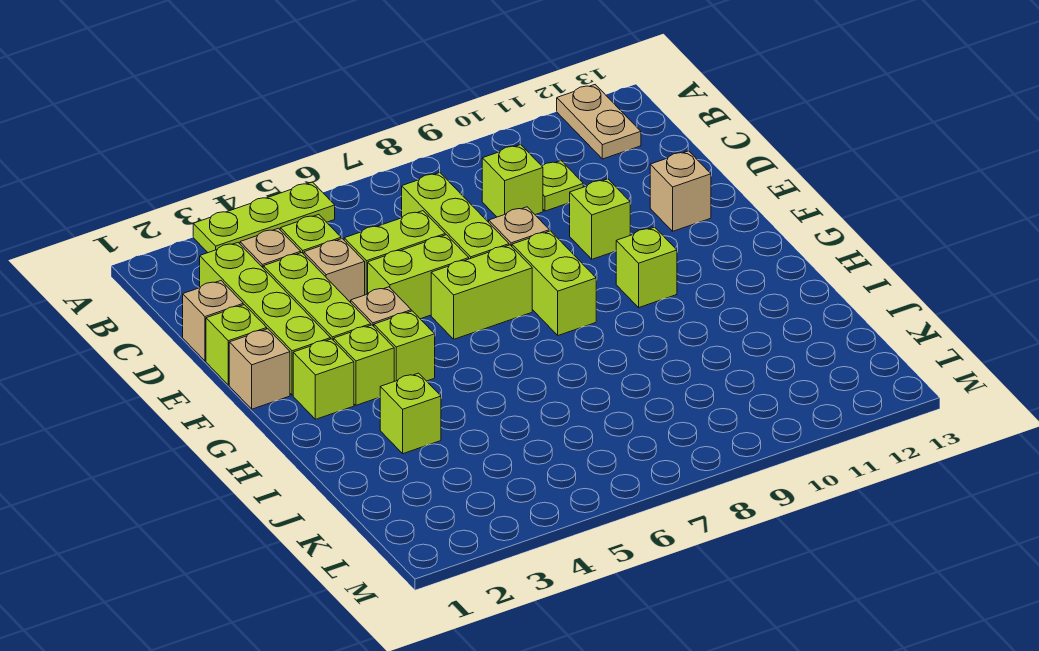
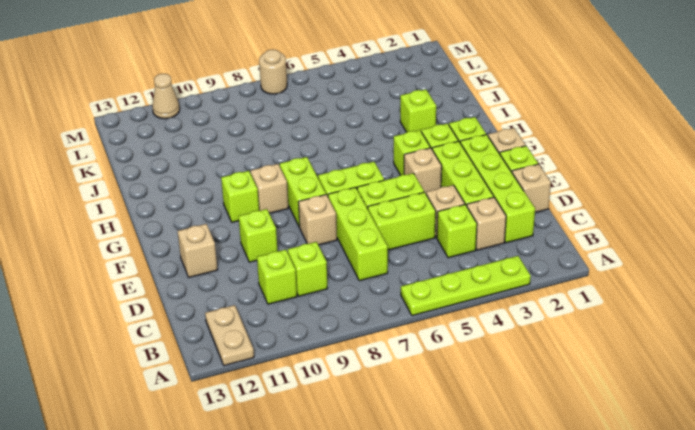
lime 1x3 plate [193,182,335,253] -> lime 1x4 plate [401,256,531,316]
lime 1x1 plate [542,161,583,211] -> lime 1x1 brick [257,250,297,304]
none -> tan 1x1 brick [251,164,288,213]
none -> tan 1x1 round brick [259,50,287,94]
none -> tan 1x1 cone [152,74,180,119]

